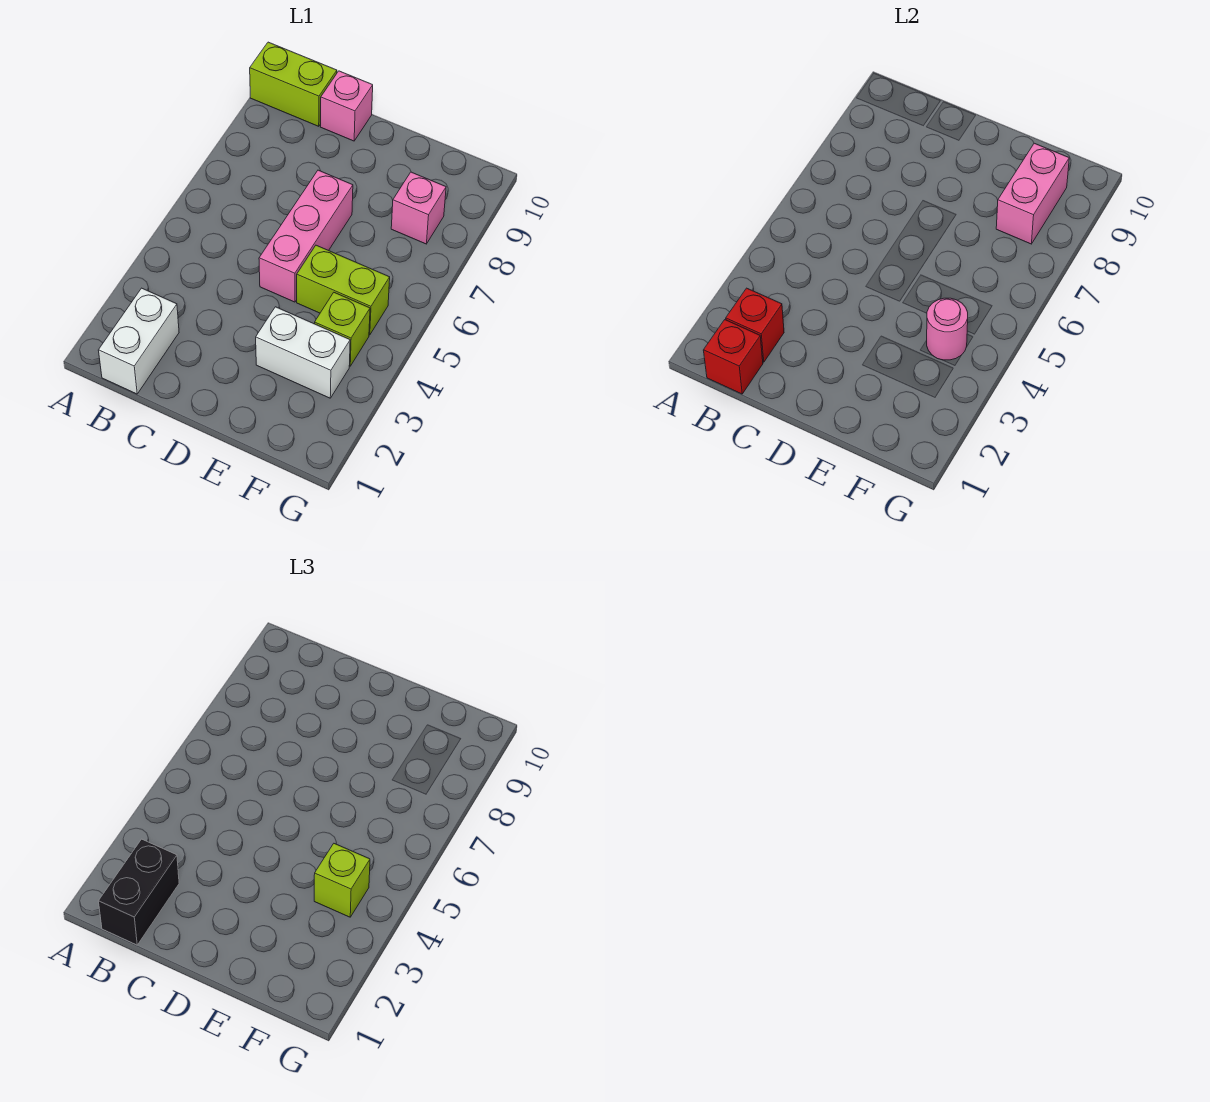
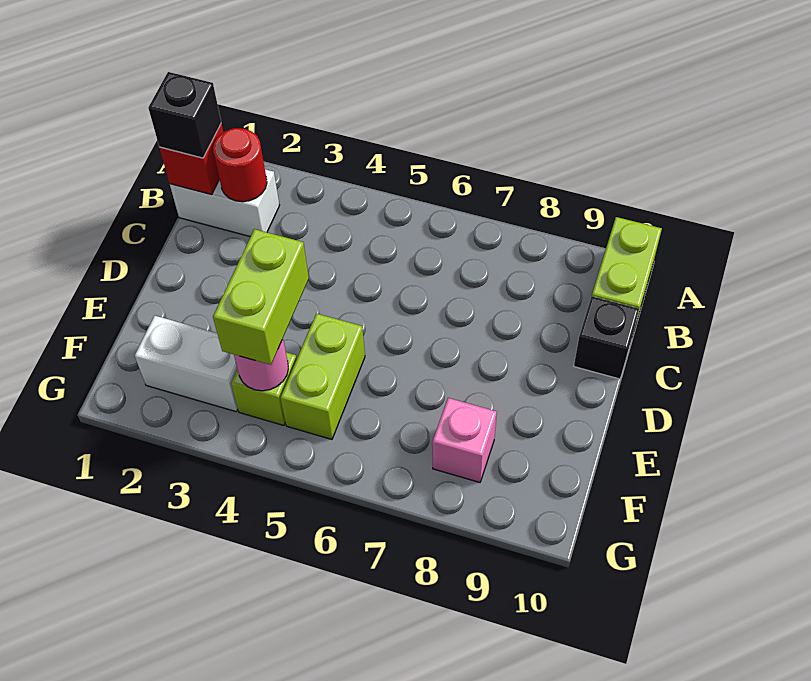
black 1x2 brick [98,839,179,945] -> black 1x1 brick [148,72,221,158]
red 1x1 brick [726,288,784,362] -> red 1x1 round brick [213,128,267,202]
pink 1x1 brick [321,71,373,141] -> black 1x1 brick [574,296,639,379]
pink 1x3 brick [259,170,353,302] -> none
white 1x2 brick [256,307,350,398] -> white 1x2 brick turned to [135,316,238,412]
lime 1x1 brick [314,844,370,917] -> lime 1x2 brick [213,229,309,365]
pink 1x2 brick [996,143,1069,244] -> none

